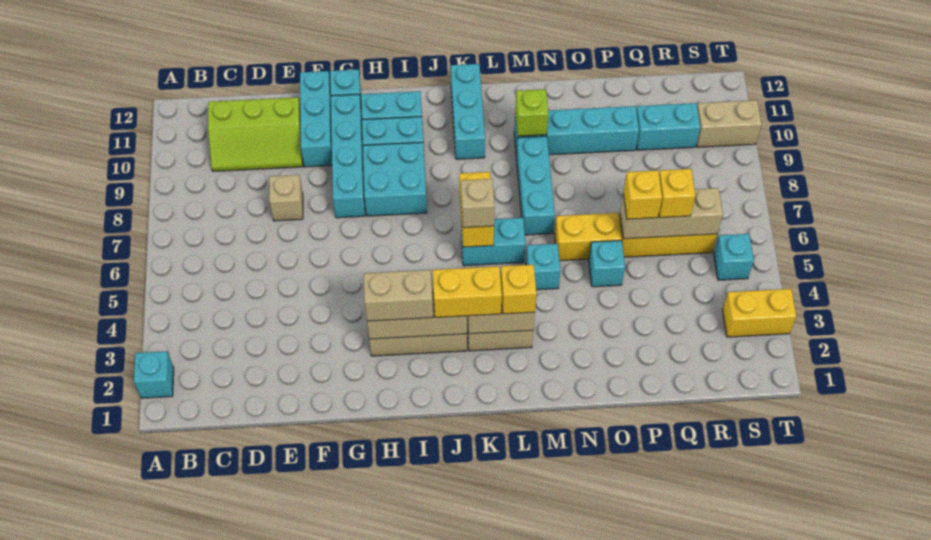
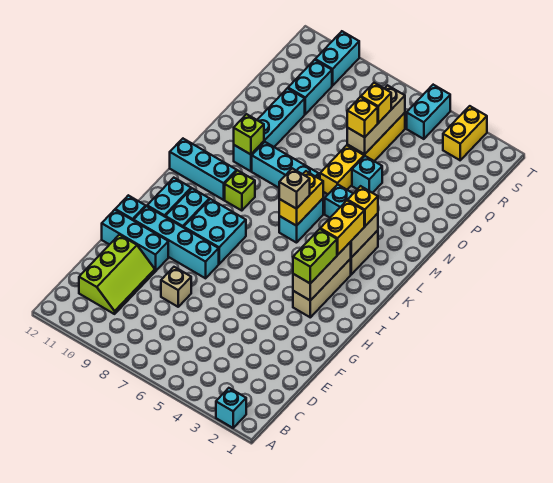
tan 1x2 brick [364,270,433,321] -> lime 1x2 brick [293,229,337,284]
yellow 1x2 brick [459,172,494,247] -> yellow 1x2 brick turned to [279,171,323,226]
none -> lime 1x1 brick [225,170,255,211]
cyan 1x1 brick [714,234,754,280] -> cyan 1x2 brick [407,85,450,139]
tan 1x2 brick [697,100,762,147] -> cyan 1x2 brick [315,31,359,86]

